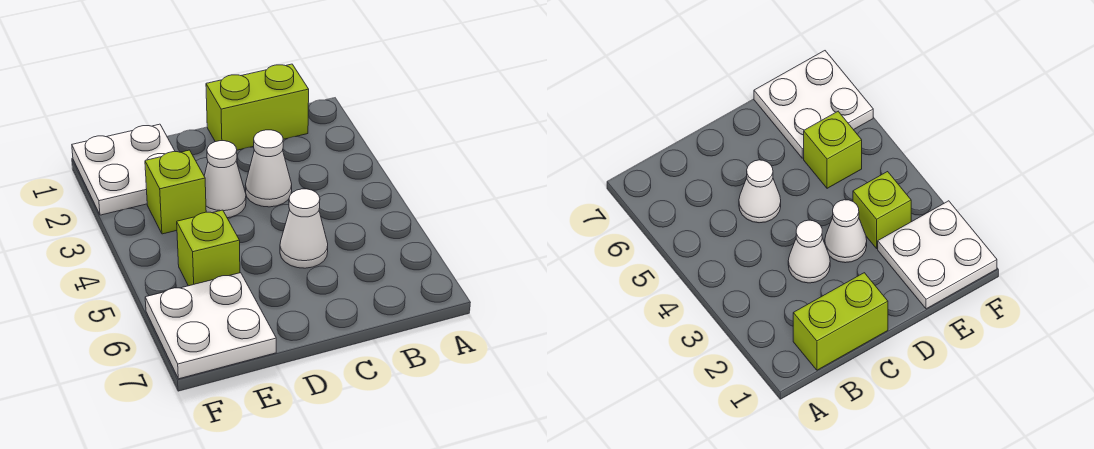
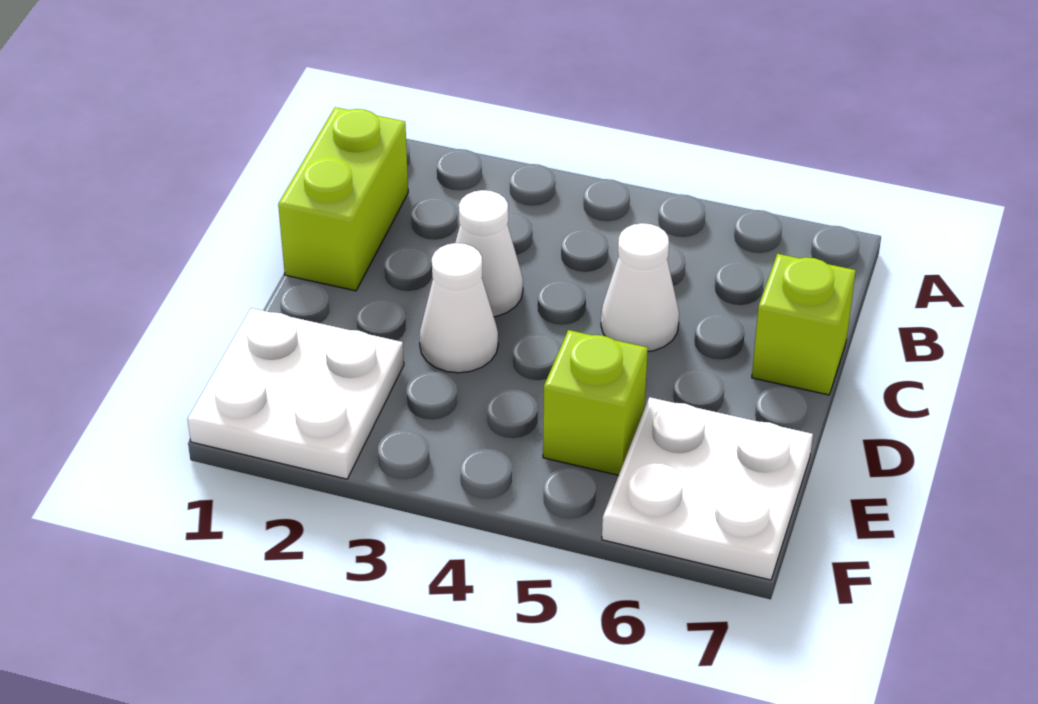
lime 1x1 brick [145,150,206,234] -> lime 1x1 brick moved to [752,254,856,395]

